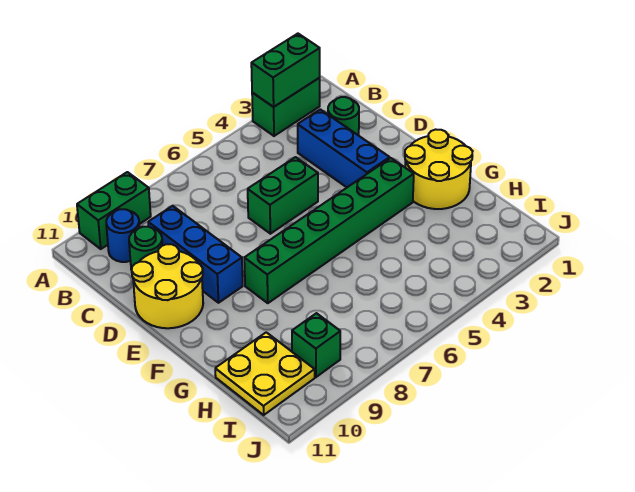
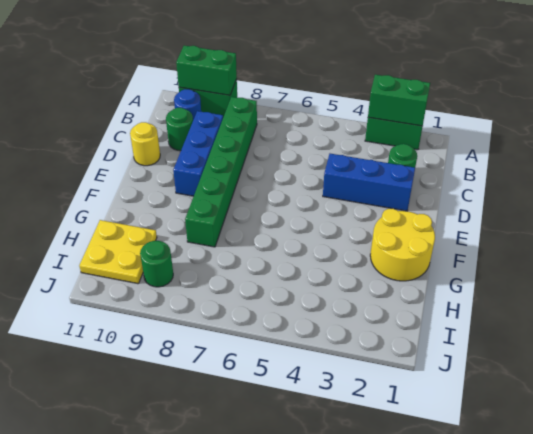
blue 1x3 brick [298,109,390,187] -> blue 1x3 brick turned to [323,154,415,211]
green 1x2 brick [248,157,318,234] -> green 1x2 brick moved to [176,45,237,95]
yellow 2x2 round brick [132,244,203,328] -> yellow 1x1 round brick [130,122,160,166]
green 1x6 brick [244,158,414,303] -> green 1x6 brick turned to [185,97,257,247]
green 1x1 brick [292,313,340,377] -> green 1x1 round brick [140,241,173,287]

